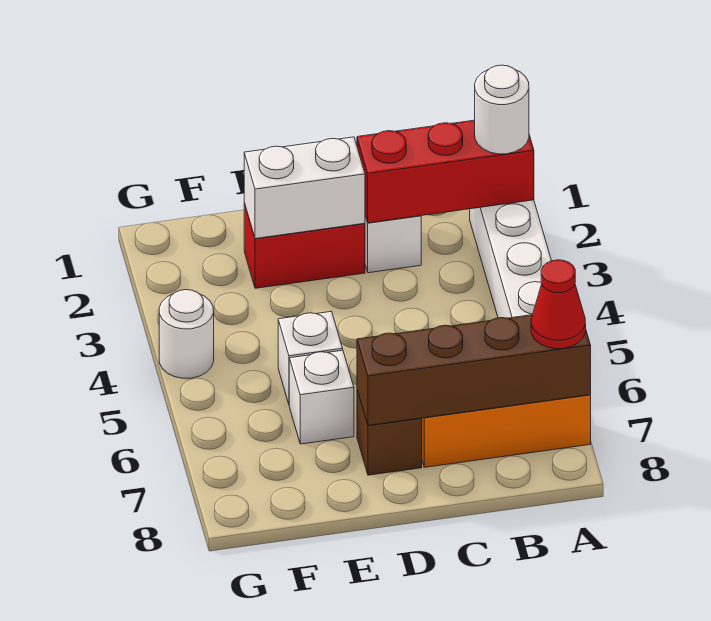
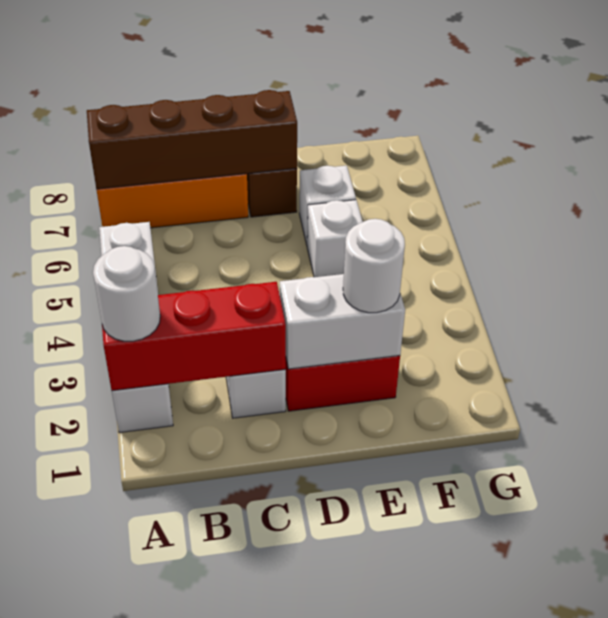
red 1x1 cone [531,260,586,349] -> none
white 1x1 round brick [159,290,214,378] -> white 1x1 round brick moved to [343,219,405,313]

